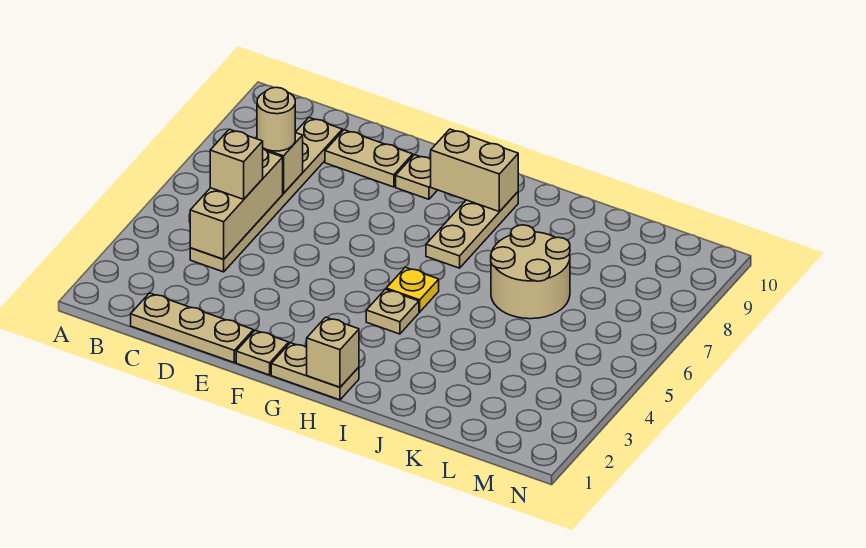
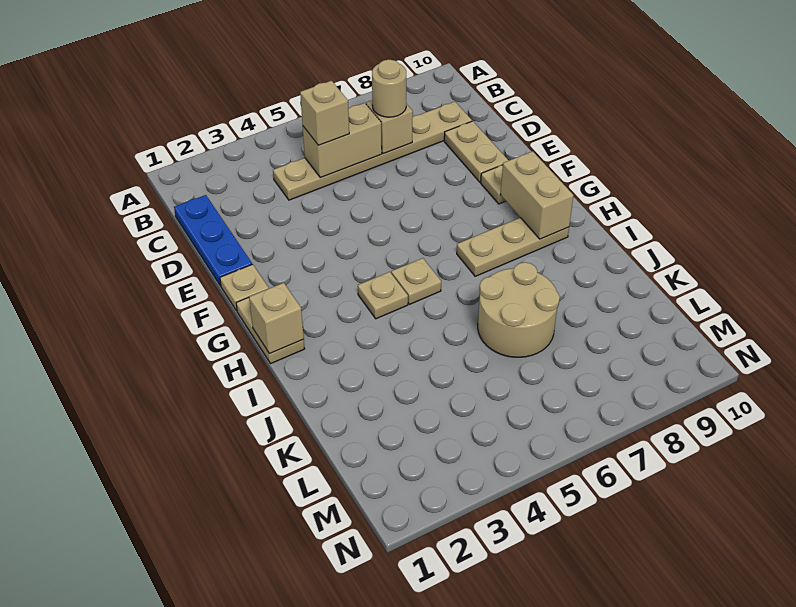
tan 1x3 plate [131,293,253,362] -> blue 1x3 plate [174,195,252,286]
tan 1x3 brick [190,149,283,259] -> tan 1x2 brick [303,103,382,178]
yellow 1x1 plate [386,267,439,312] -> tan 1x1 plate [391,258,441,304]

